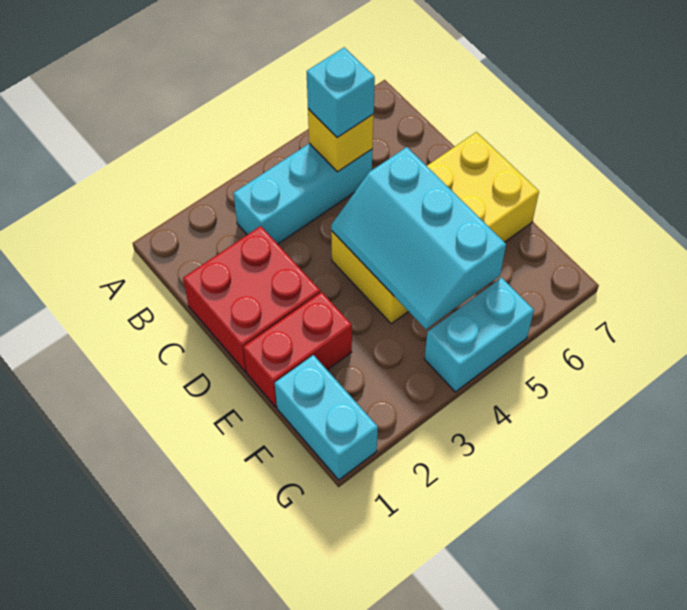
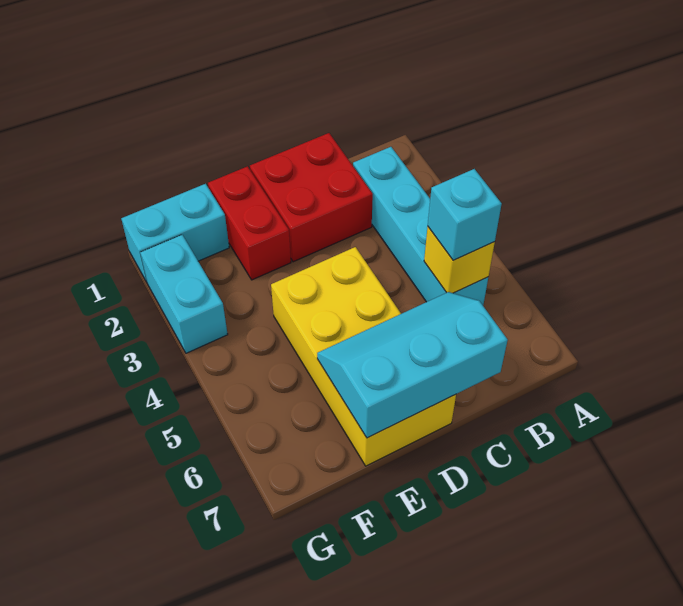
cyan 1x3 brick [233,143,373,244] -> cyan 1x4 brick [353,147,488,305]
cyan 2x3 slope [331,147,506,329] -> cyan 2x3 slope moved to [317,292,508,438]
cyan 1x2 brick [424,278,534,392] -> cyan 1x2 brick moved to [140,235,228,353]

